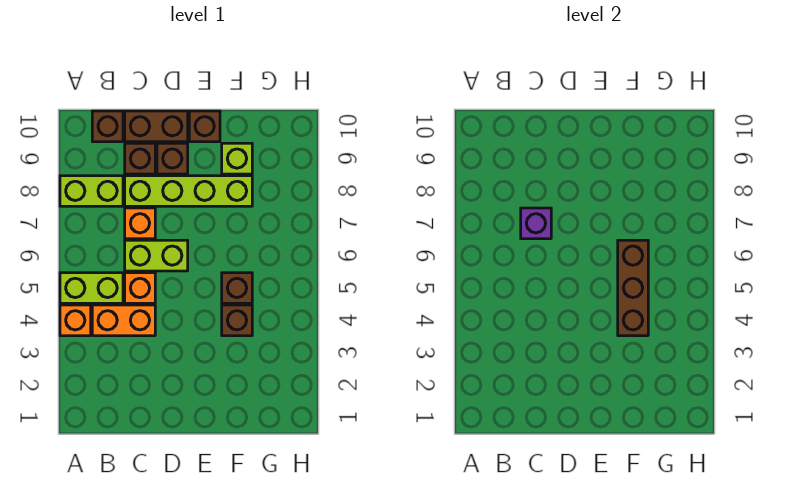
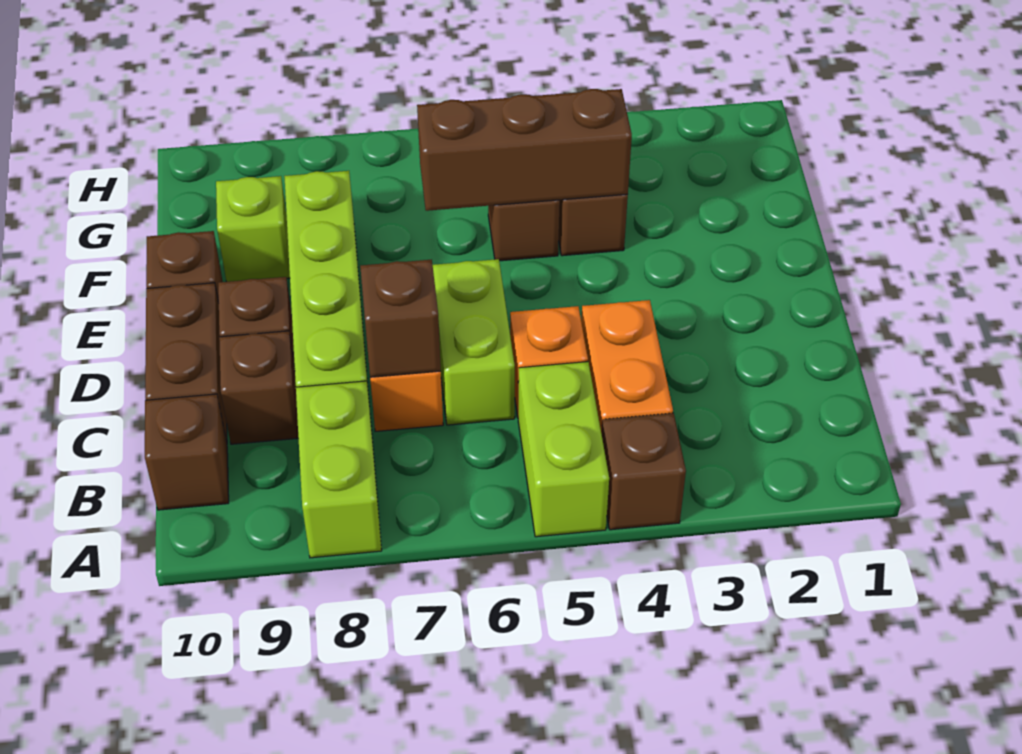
orange 1x1 brick [60,305,91,336] -> brown 1x1 brick [602,413,686,530]
purple 1x1 brick [521,208,551,239] -> brown 1x1 brick [360,260,441,377]

